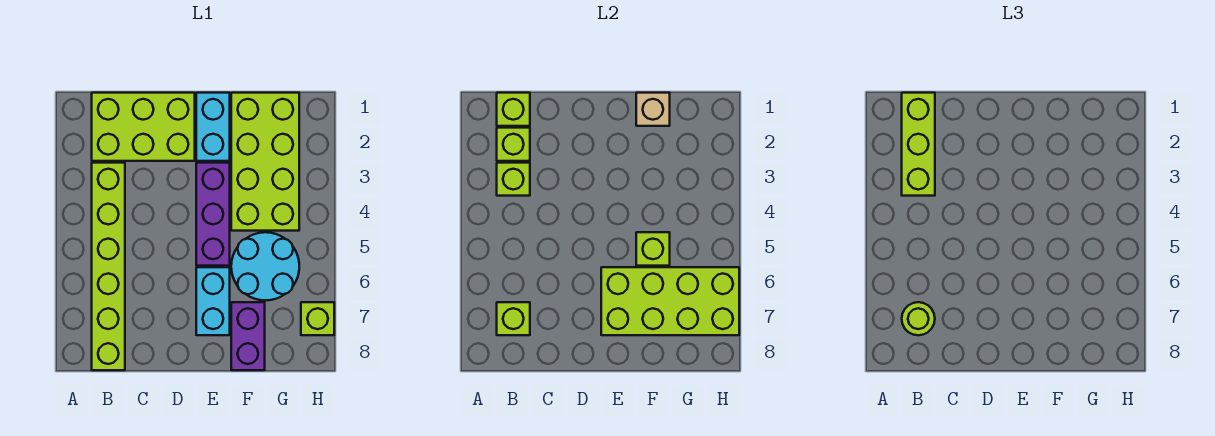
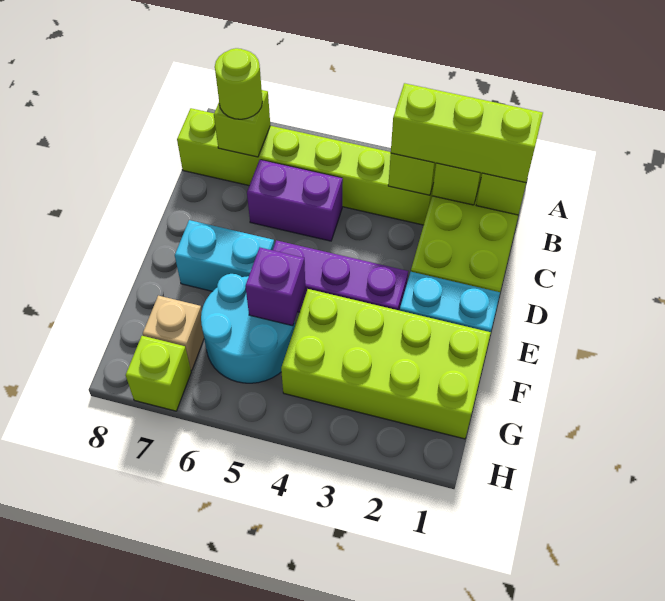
lime 2x4 brick [601,267,739,335] -> none
tan 1x1 brick [636,93,670,126] -> tan 1x1 brick moved to [143,296,204,370]
lime 1x1 brick [636,232,670,266] -> purple 1x1 brick [245,247,305,326]
purple 1x2 brick [231,302,265,370] -> purple 1x2 brick moved to [247,160,343,241]

